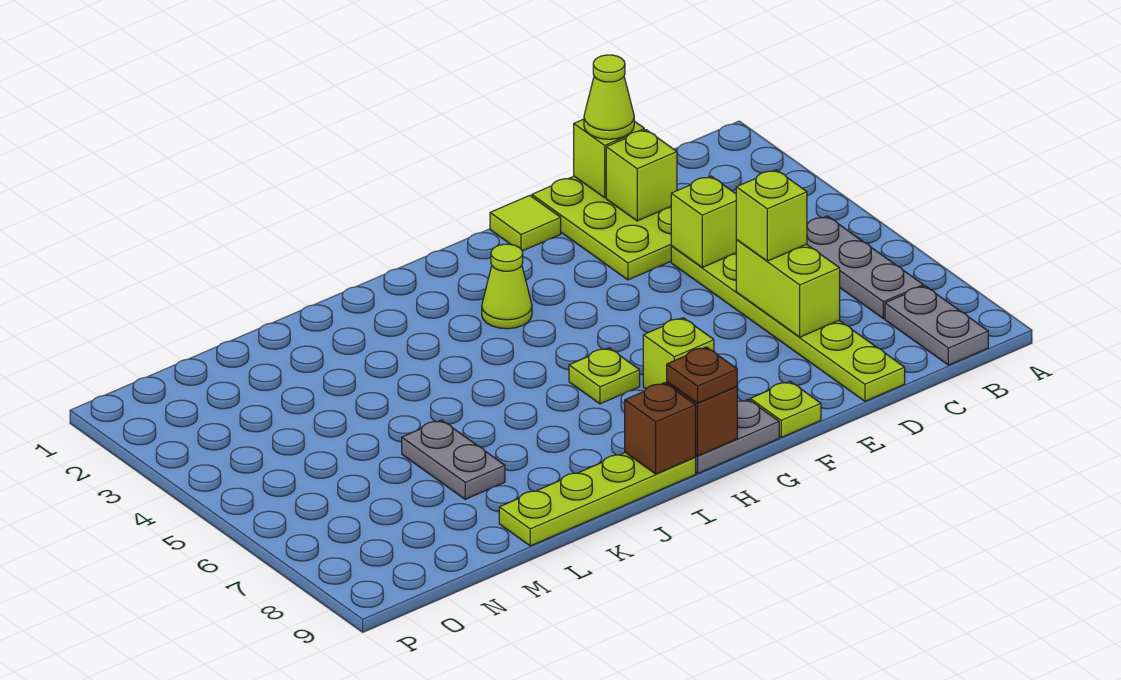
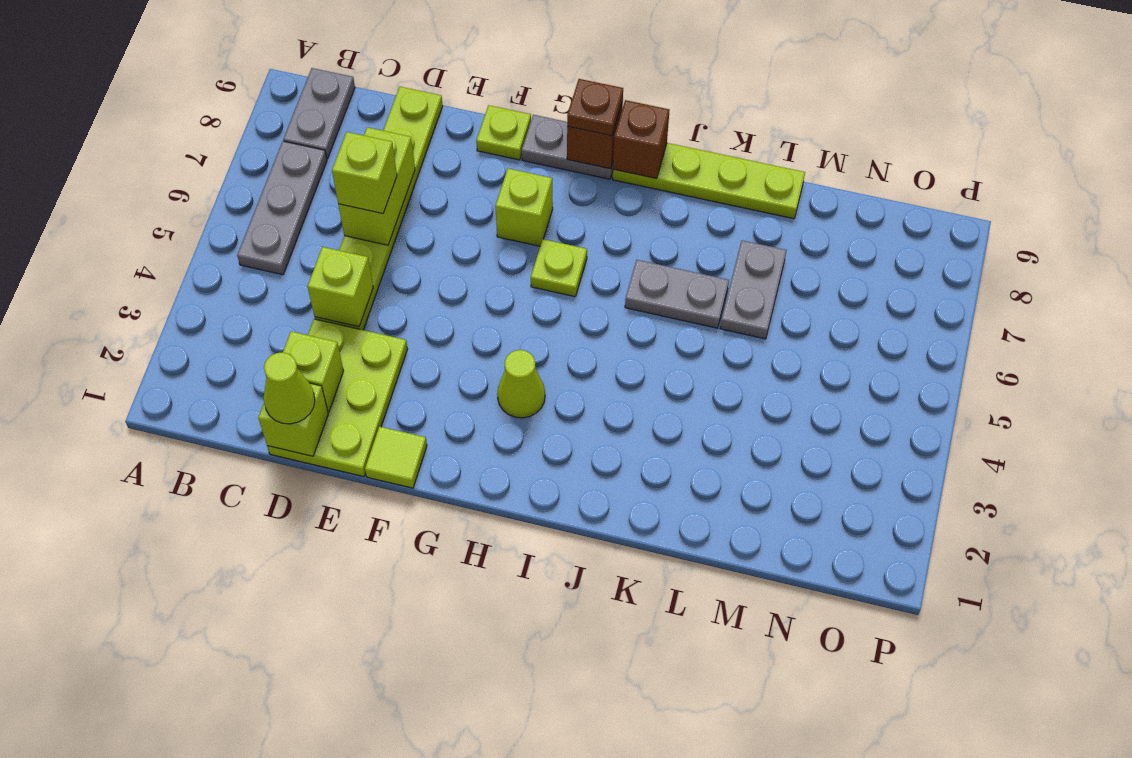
none -> grey 1x2 plate [625,260,729,328]

